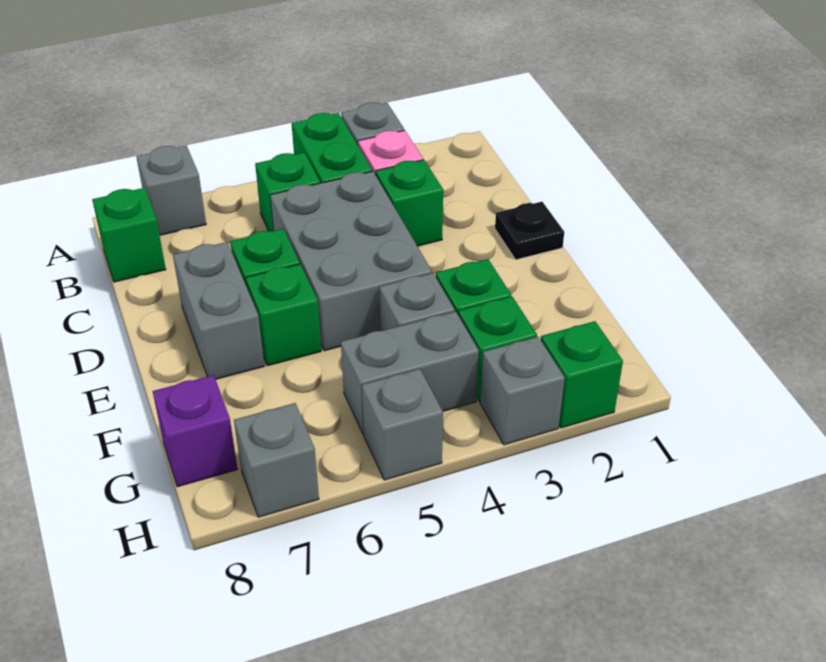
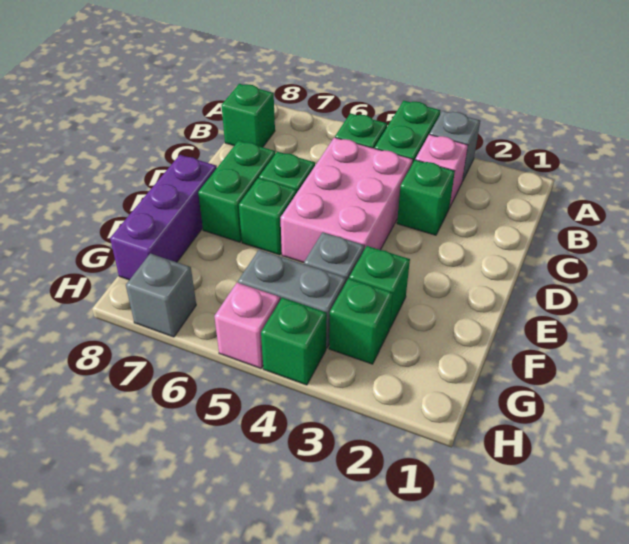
grey 1x1 brick [136,146,206,235] -> none
grey 2x3 brick [270,171,432,351] -> pink 2x3 brick [280,137,413,263]
black 1x1 plate [495,202,564,260] -> none
grey 1x2 brick [173,242,264,379] -> green 1x2 brick [198,141,275,242]
purple 1x1 brick [153,375,238,487] -> purple 1x3 brick [110,155,217,280]
green 1x1 brick [541,321,623,428] -> green 1x1 brick moved to [261,298,327,385]
grey 1x1 brick [480,337,565,445] -> none
grey 1x1 brick [362,369,443,480] -> pink 1x1 brick [214,283,280,368]

